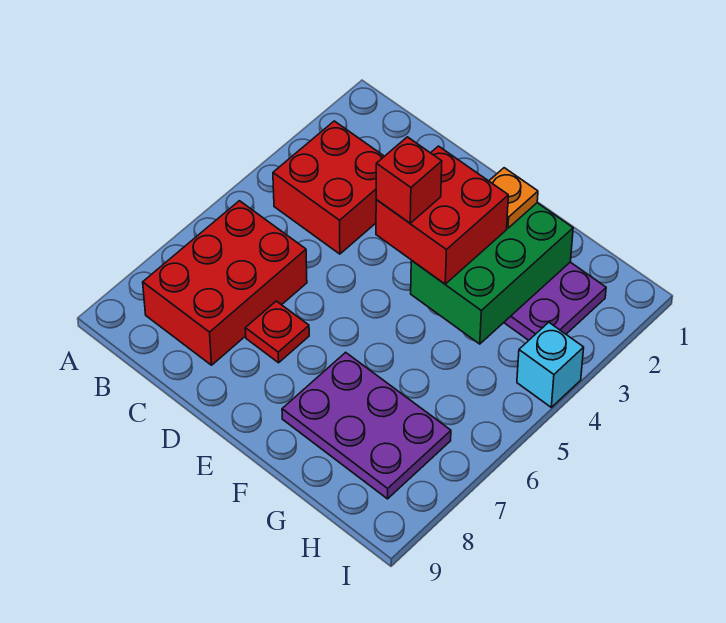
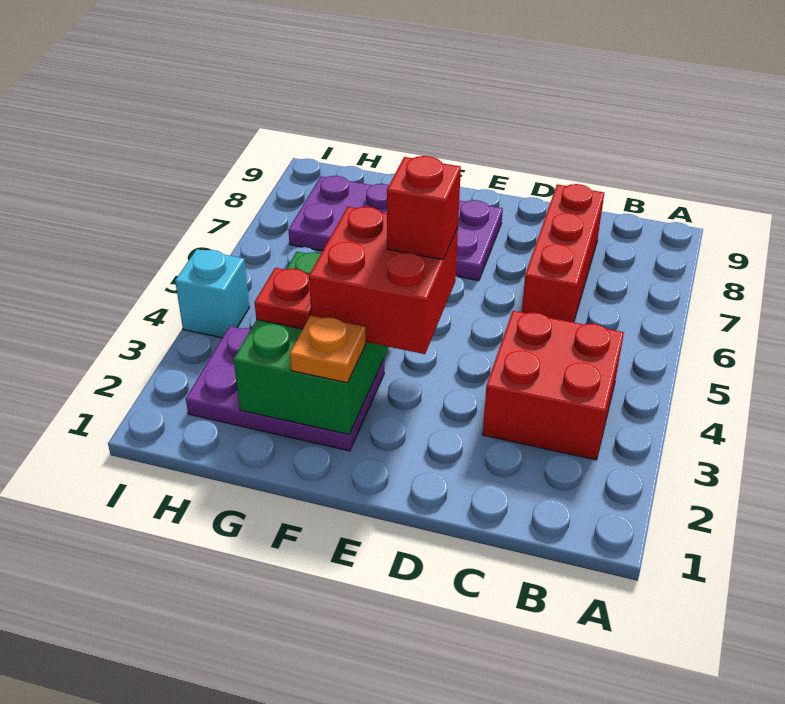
red 2x3 brick [143,201,307,365] -> red 1x3 brick [522,184,604,322]
red 1x1 plate [245,301,309,363] -> red 1x1 plate moved to [255,268,311,329]
purple 2x3 plate [282,352,451,499] -> purple 2x4 plate [288,176,503,281]

